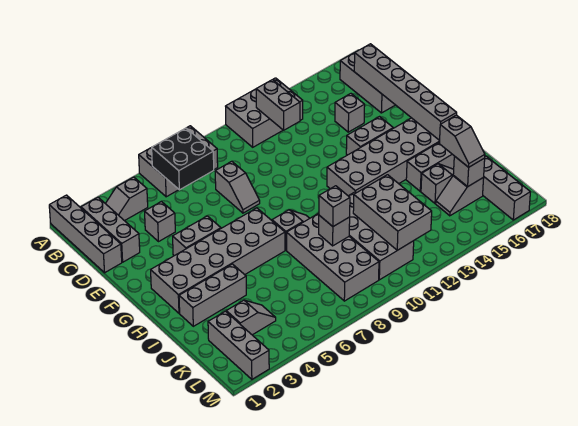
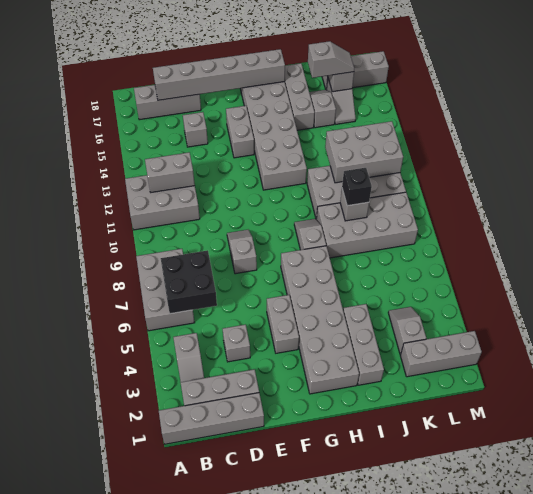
grey 2x3 brick [226,78,303,147] -> grey 2x3 brick turned to [125,175,200,230]
grey 1x2 slope [215,161,260,213] -> grey 1x2 slope turned to [227,230,257,274]
grey 1x1 brick [319,186,350,226] -> black 1x1 brick [342,168,372,206]

